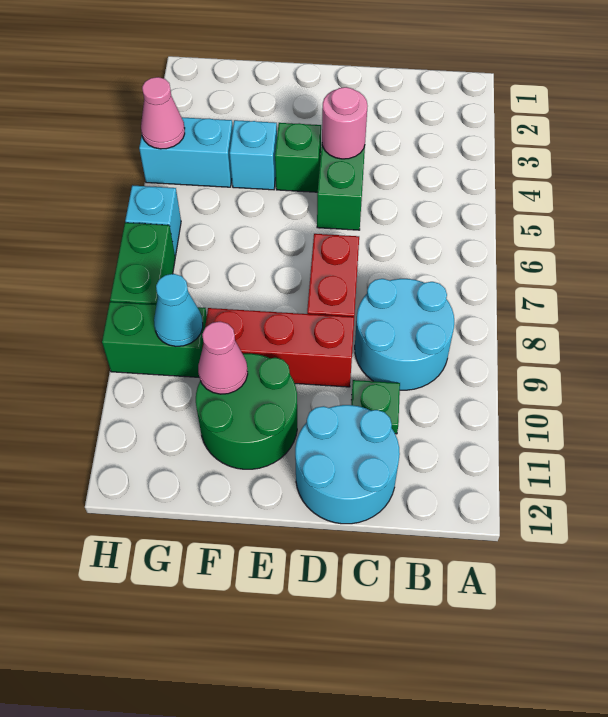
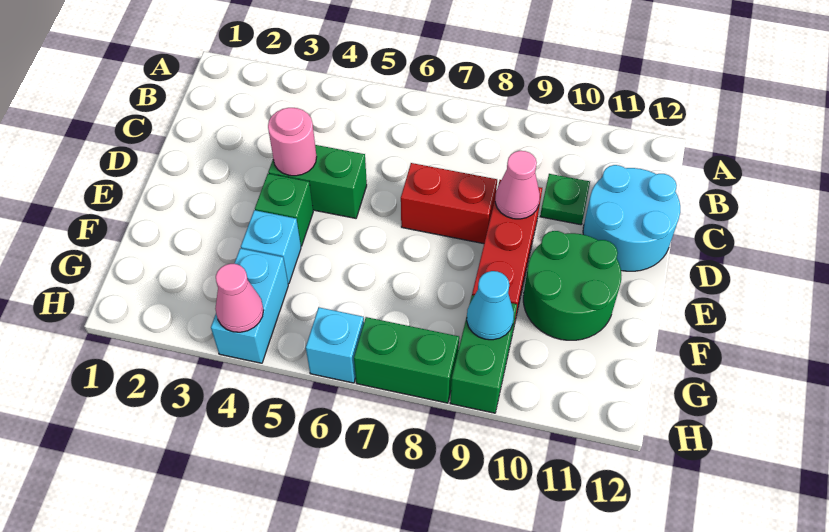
cyan 2x2 round brick [355,279,454,390] -> none
pink 1x1 cone [198,322,248,394] -> pink 1x1 cone moved to [495,151,540,219]

